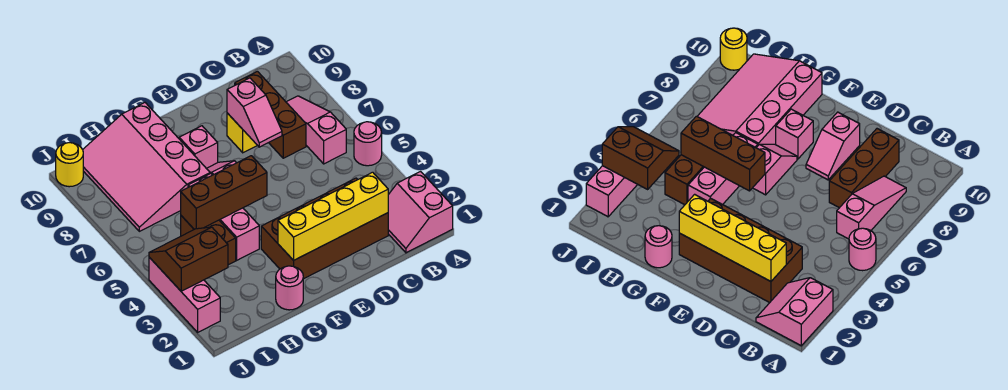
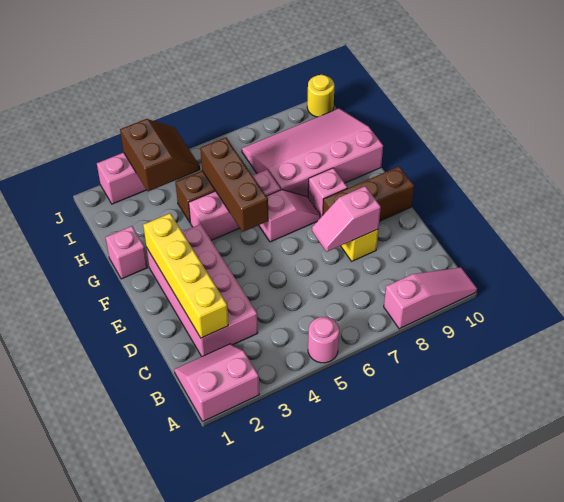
pink 1x3 slope [286,96,346,164] -> pink 1x3 slope moved to [384,268,477,329]
brown 2x4 brick [261,178,388,279] -> pink 2x4 brick [146,224,258,356]
brown 1x3 brick [235,71,306,158] -> brown 1x3 brick moved to [323,166,414,221]
pink 1x1 round brick [276,266,303,310] -> pink 1x1 brick [106,226,148,279]

